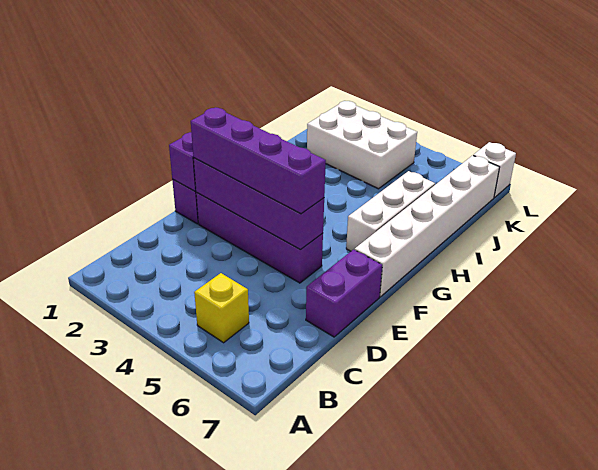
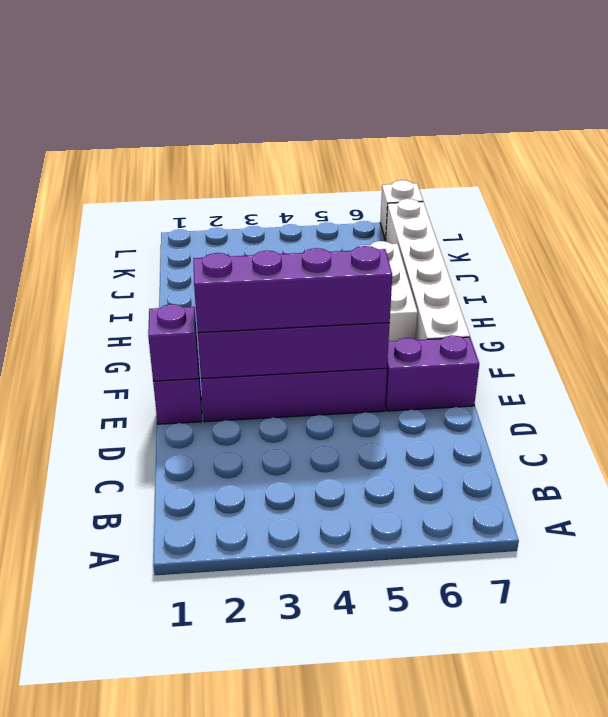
yellow 1x1 brick [194,273,249,343] -> none
purple 1x2 brick [306,250,382,337] -> purple 1x2 brick turned to [385,335,479,411]
white 2x3 brick [307,101,417,189] -> none

